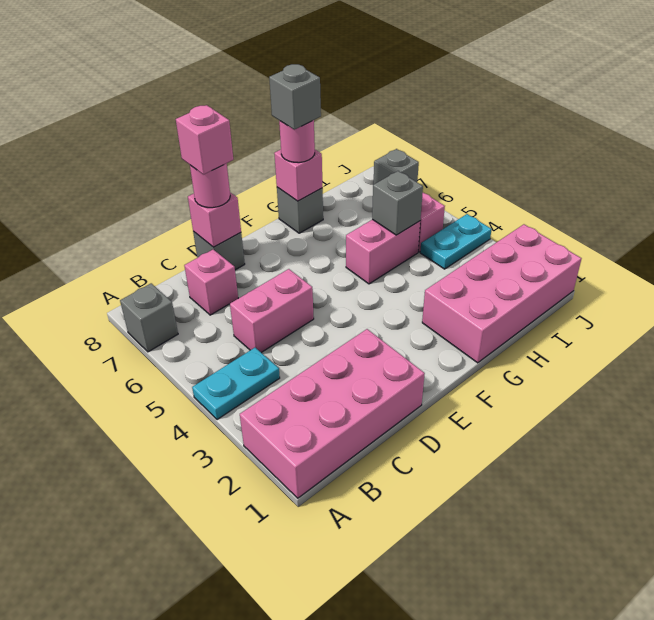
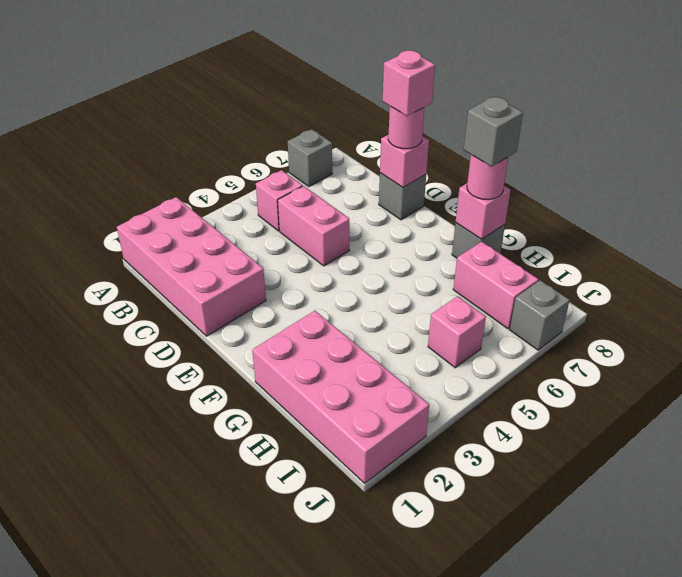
cyan 1x2 plate [192,348,280,420] -> none
pink 1x1 brick [184,249,238,315] -> pink 1x1 brick moved to [256,170,303,231]
pink 1x2 brick [346,219,420,284] -> pink 1x2 brick moved to [453,242,538,329]
grey 1x1 brick [372,171,423,235] -> none
cyan 1x2 plate [420,214,492,269] -> none

